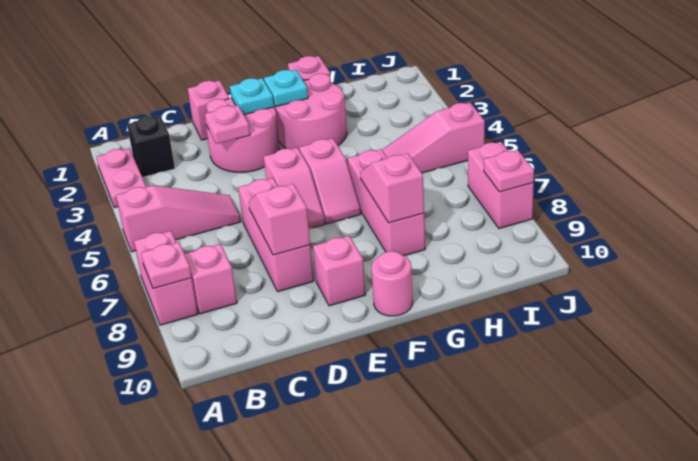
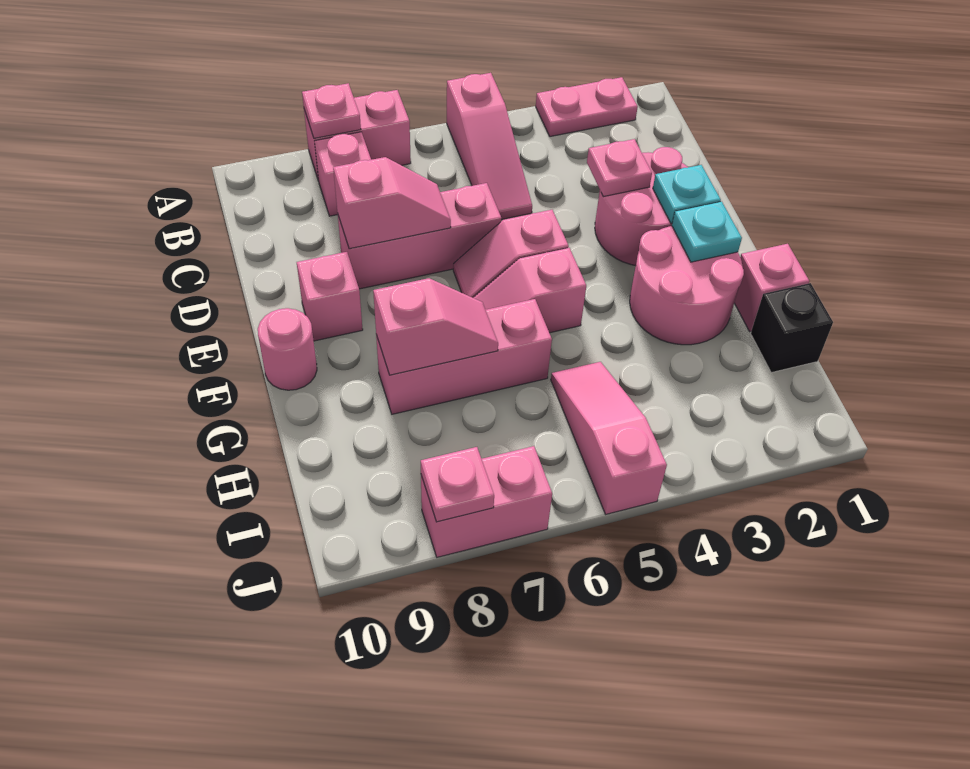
black 1x1 brick [127,116,175,177] -> black 1x1 brick moved to [751,283,833,373]
pink 1x1 brick [188,80,229,140] -> none

